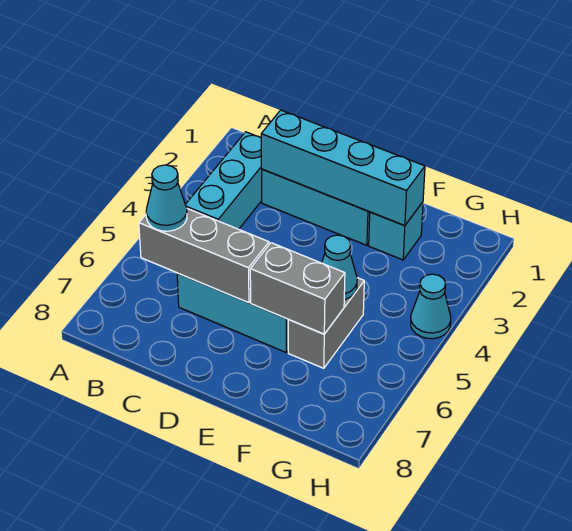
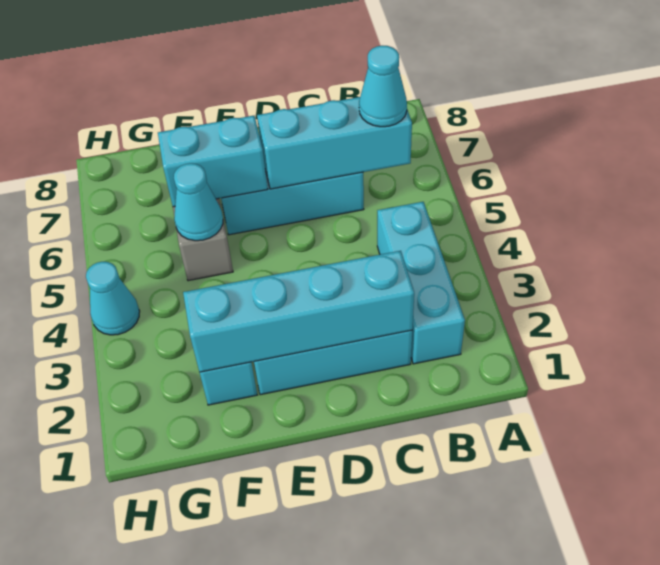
grey 1x3 brick [139,209,269,303] -> cyan 1x3 brick [257,97,412,189]
grey 1x2 brick [250,243,345,334] -> cyan 1x2 brick [158,116,268,207]

